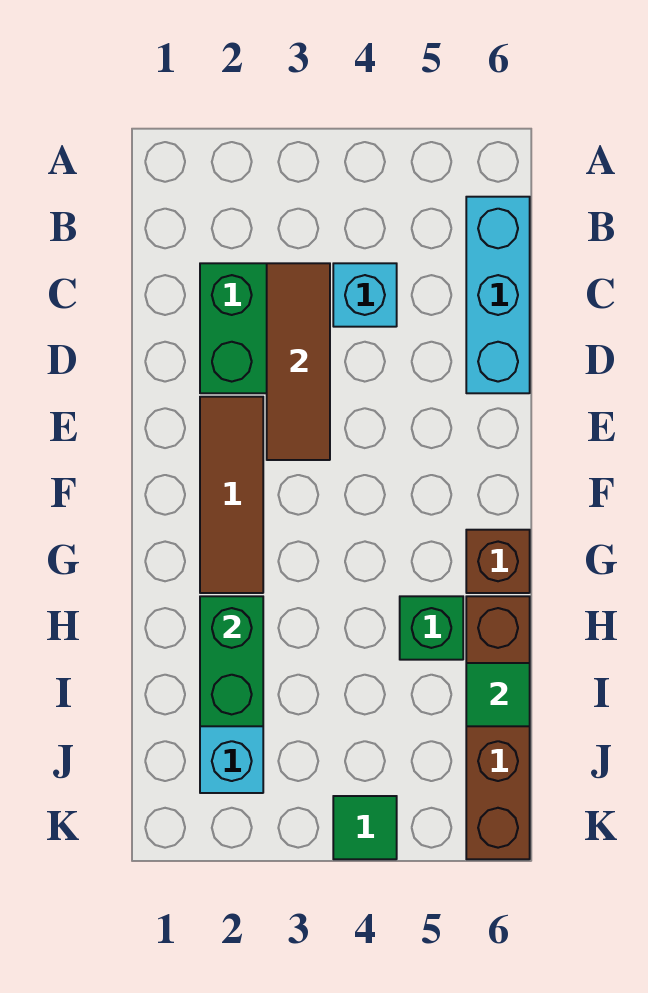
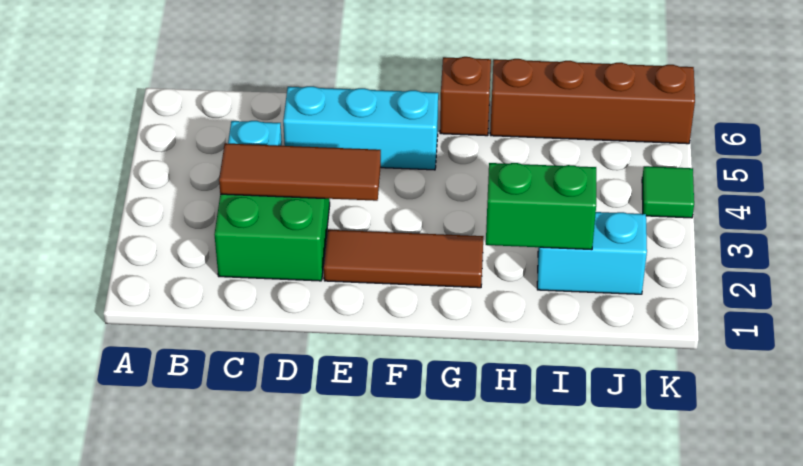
cyan 1x3 brick [466,197,530,393] -> cyan 1x3 brick moved to [283,86,438,170]
green 1x1 brick [400,596,463,660] -> none
green 1x1 tile [466,663,530,726] -> none

